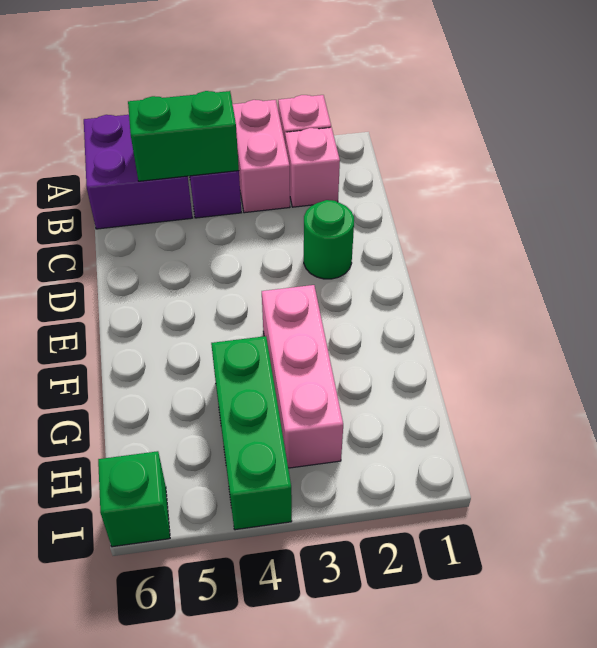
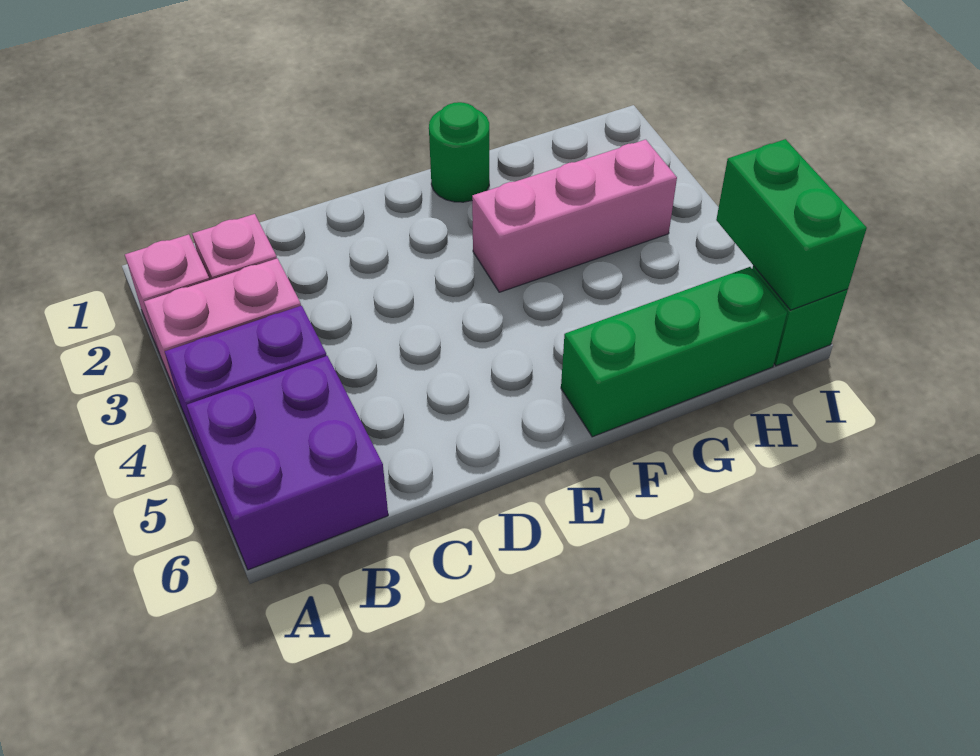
green 1x2 brick [128,91,239,181] -> green 1x2 brick moved to [716,139,867,310]
green 1x1 round brick [304,200,354,279] -> green 1x1 round brick moved to [429,102,489,202]
green 1x3 brick [211,336,292,530] -> green 1x3 brick moved to [561,267,787,437]

